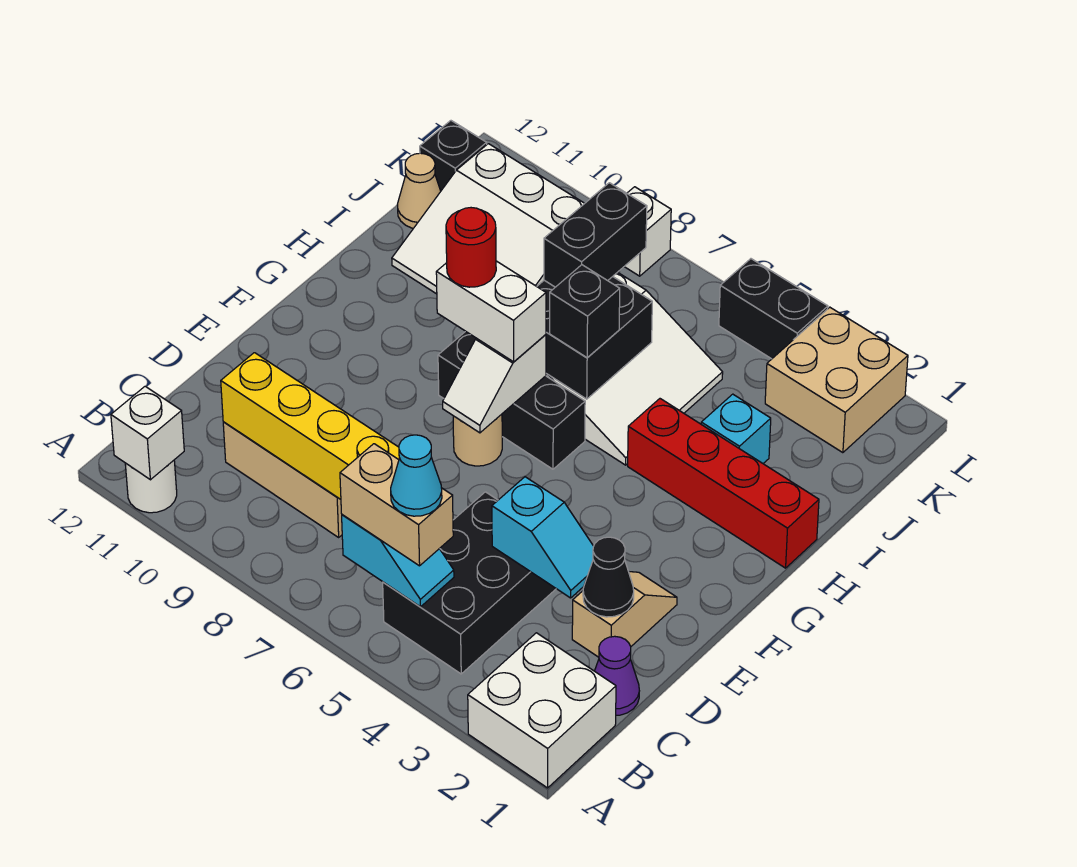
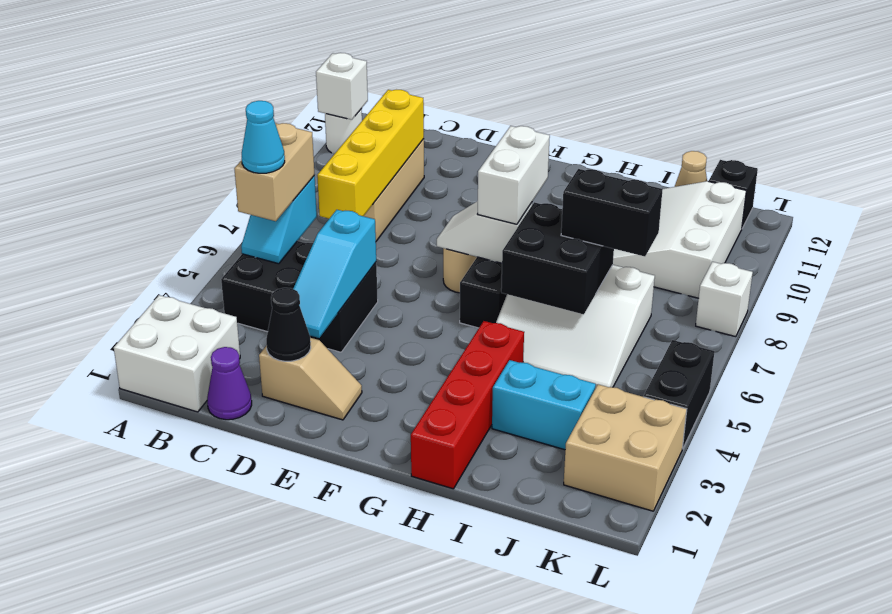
cyan 1x2 slope [492,477,594,598] -> cyan 1x3 slope [293,210,376,338]
red 1x1 round brick [446,208,496,287] -> none
black 1x1 brick [550,265,620,358] -> none
cyan 1x1 brick [701,394,771,463] -> cyan 1x2 brick [492,360,596,450]

